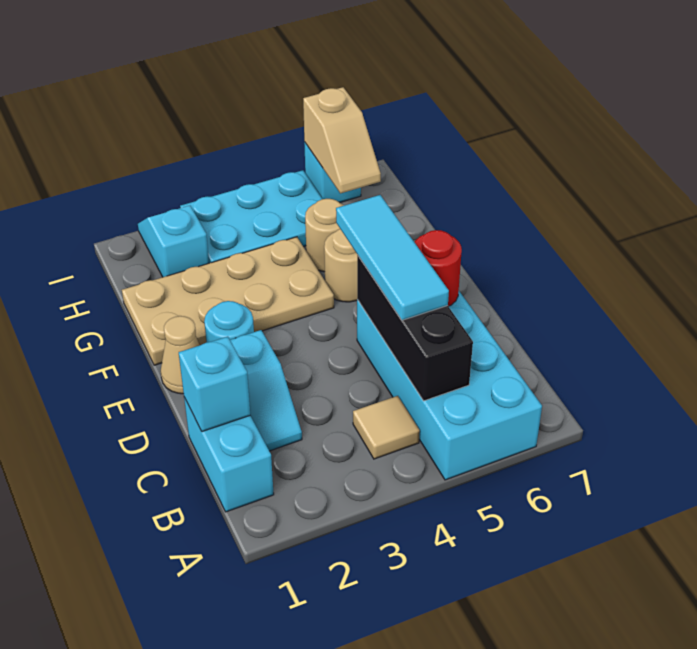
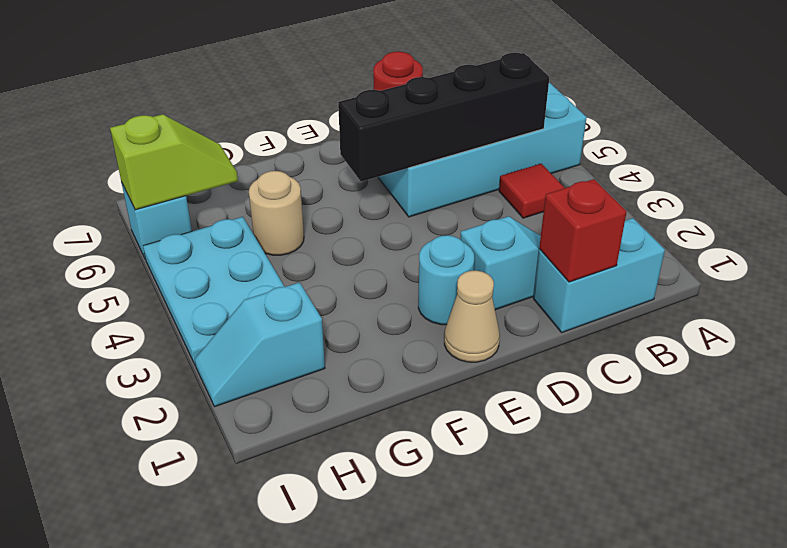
tan 1x1 tile [353,396,420,459] -> red 1x1 tile [499,164,565,218]
black 1x3 brick [357,255,473,401] -> black 1x4 brick [338,53,550,182]
cyan 1x1 brick [179,337,250,432] -> red 1x1 brick [539,179,627,282]
cyan 1x3 tile [336,195,449,320] -> none
tan 2x4 plate [122,237,334,365] -> none
tan 1x1 round brick [324,229,357,302] -> none
tan 1x2 slope [303,87,381,193] -> lime 1x2 slope [110,114,238,210]

